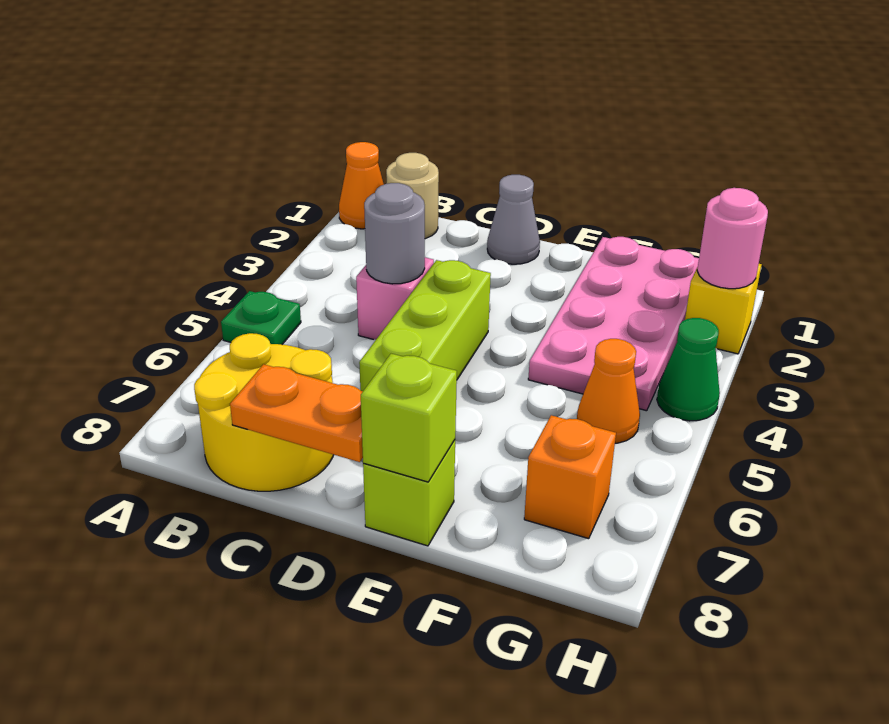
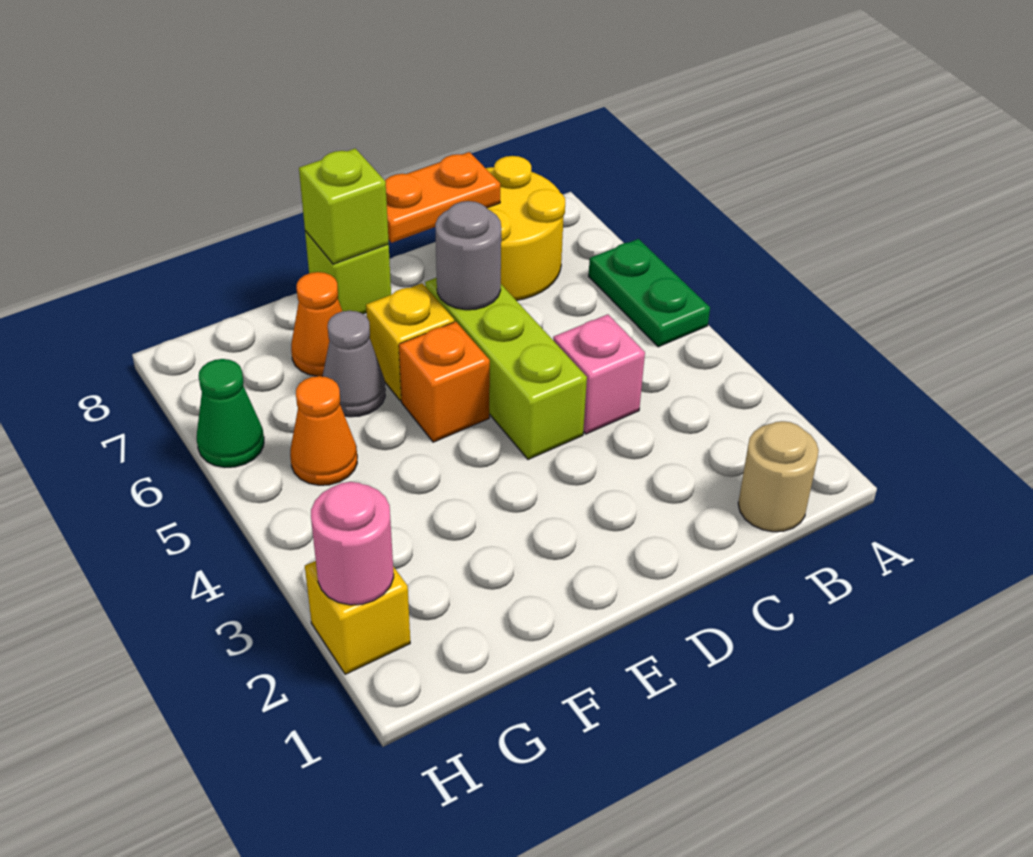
orange 1x1 cone [339,142,384,229] -> orange 1x1 cone moved to [291,272,342,376]
green 1x1 plate [221,291,301,345] -> green 1x2 plate [588,239,710,347]
grey 1x1 round brick [364,183,425,284] -> grey 1x1 round brick moved to [435,201,501,310]
grey 1x1 cone [487,175,540,264] -> grey 1x1 cone moved to [323,311,385,417]
none -> yellow 1x1 brick [366,283,454,401]
pink 2x4 plate [528,237,699,411] -> none
orange 1x1 brick [524,415,616,539] -> orange 1x1 brick moved to [399,322,490,442]
green 1x1 cone [657,318,720,421] -> green 1x1 cone moved to [197,359,264,467]

